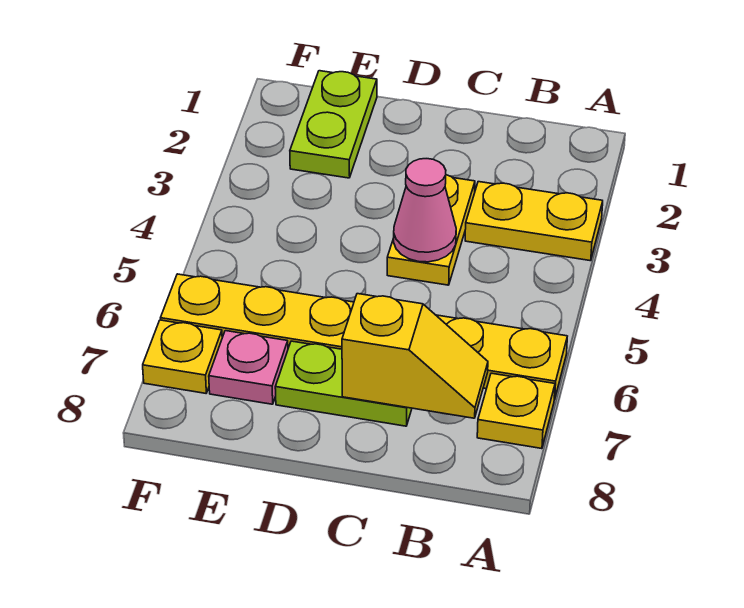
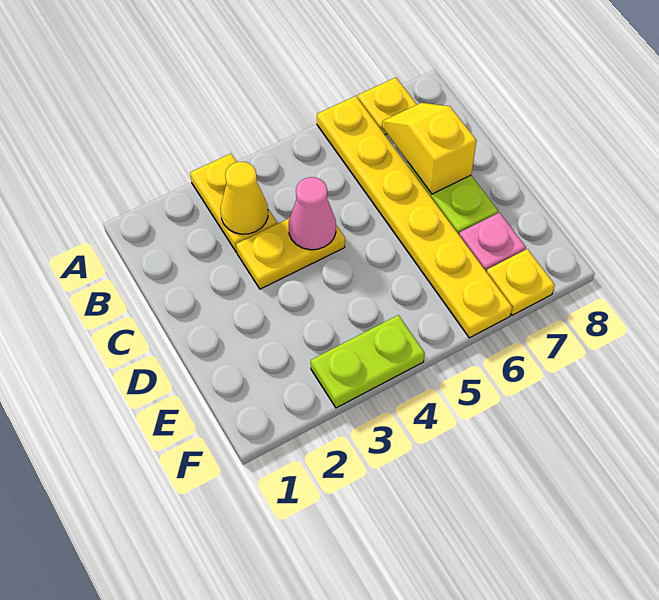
none -> yellow 1x1 cone [221,162,268,234]
lime 1x2 plate [290,71,377,178] -> lime 1x2 plate moved to [311,315,425,408]

